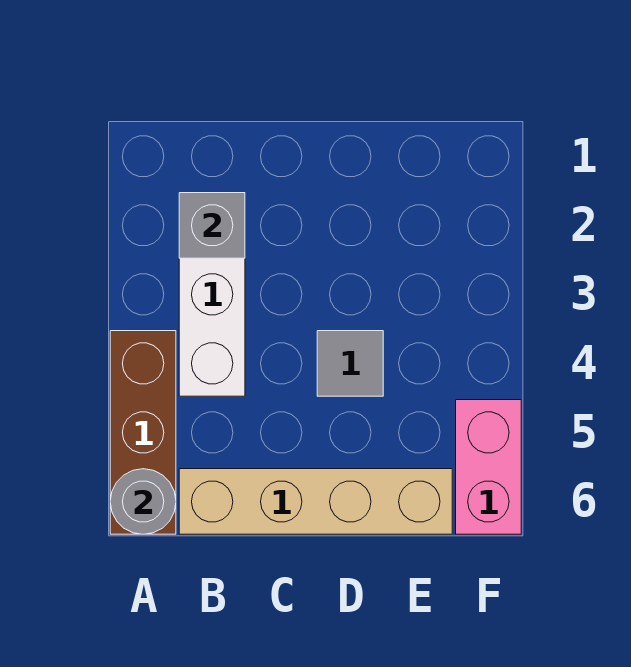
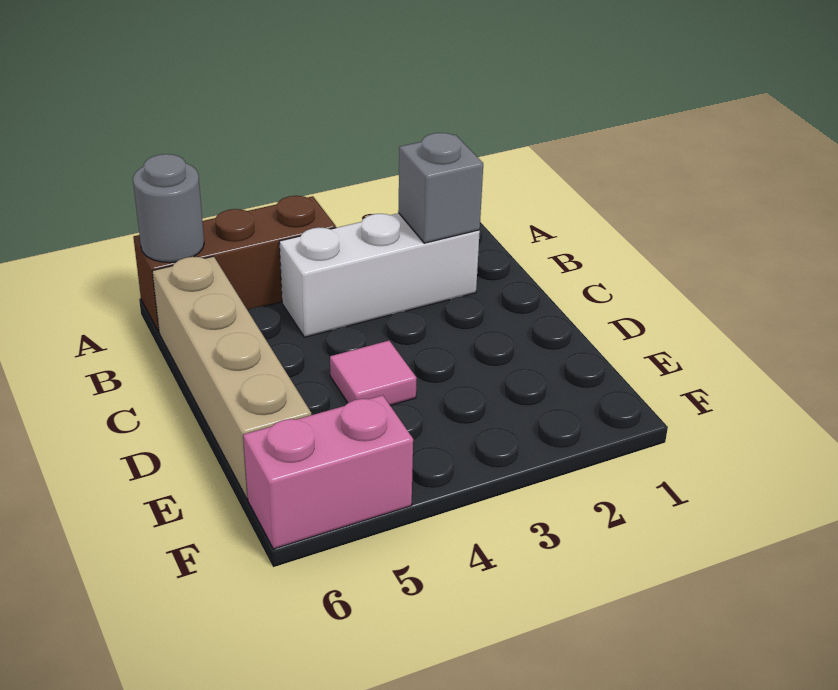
grey 1x1 tile [317,331,383,396] -> pink 1x1 tile [330,341,417,405]

